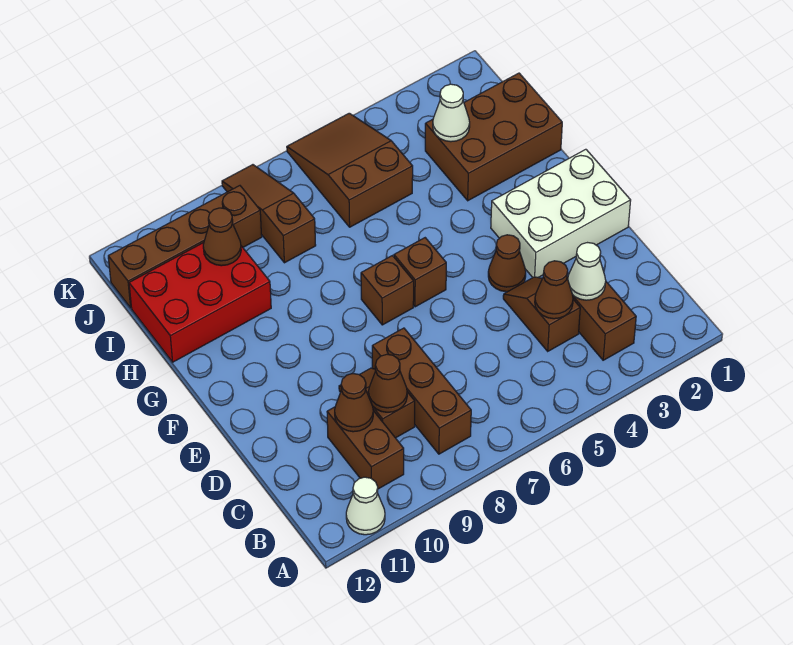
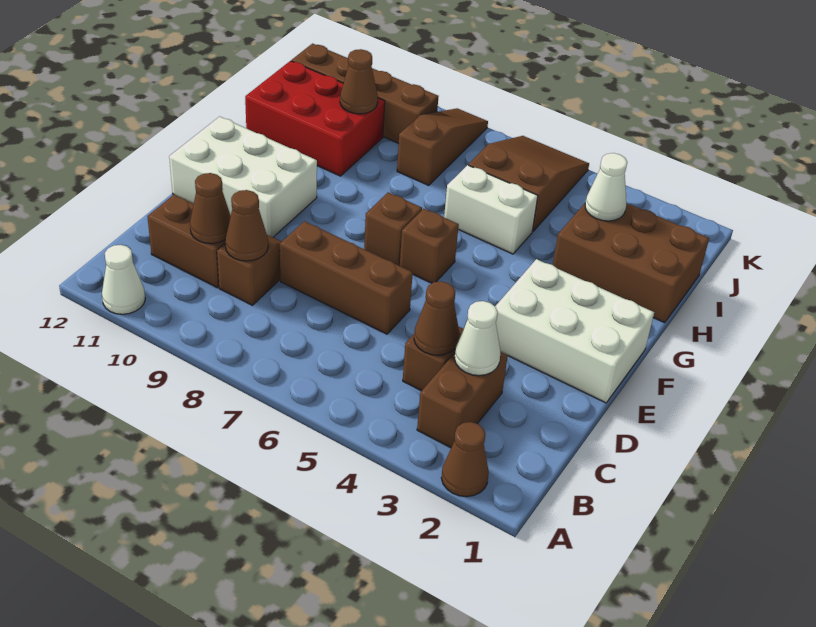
brown 1x3 brick [372,328,471,454] -> brown 1x3 brick turned to [280,221,413,334]
brown 1x2 brick [327,407,404,489] -> brown 1x2 brick turned to [147,195,225,288]
brown 1x1 cone [488,235,526,292] -> brown 1x1 cone moved to [441,422,489,497]
none -> white 2x3 brick [169,116,317,237]
none -> white 1x2 brick [444,165,538,254]

